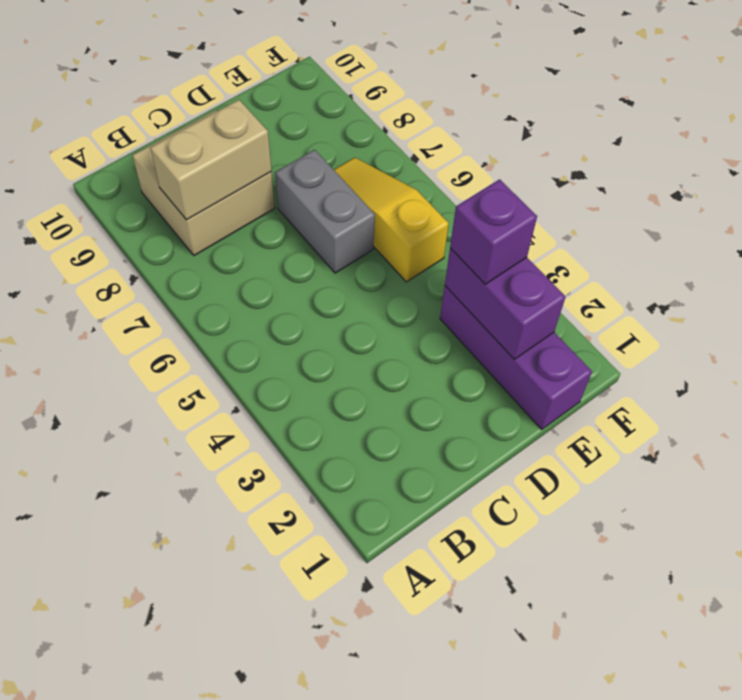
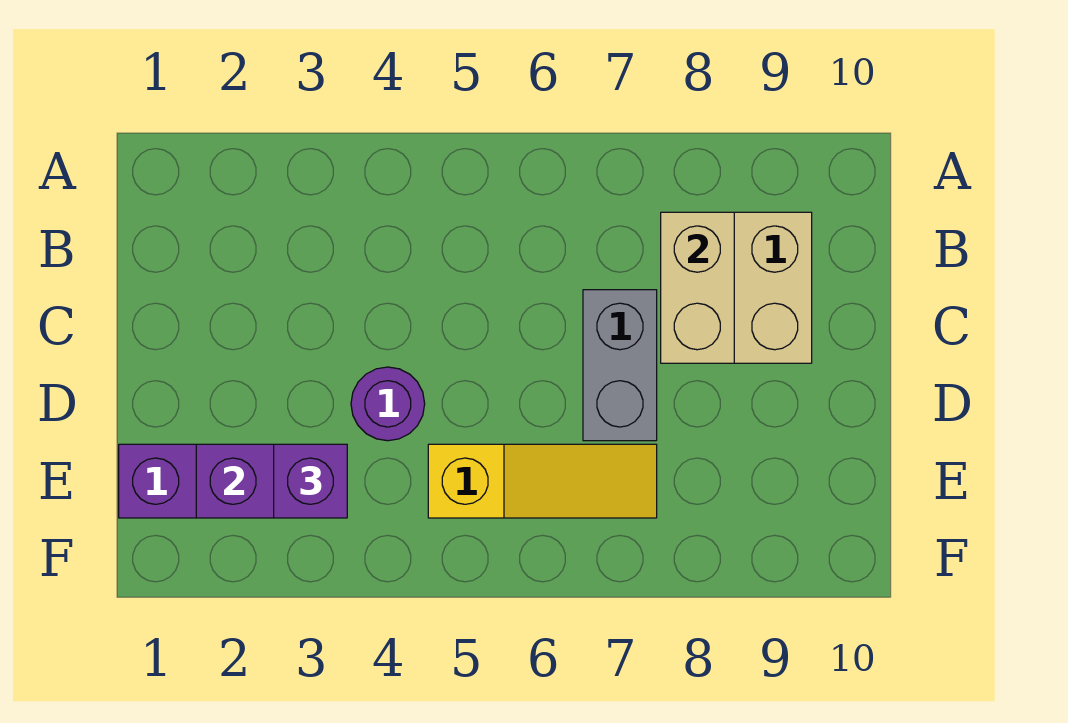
none -> purple 1x1 round brick [351,367,425,441]
grey 1x2 brick [275,150,375,273] -> grey 1x2 brick turned to [583,290,657,441]

